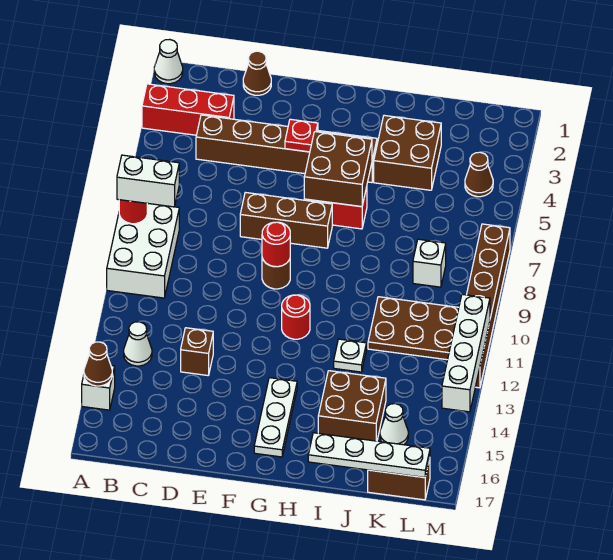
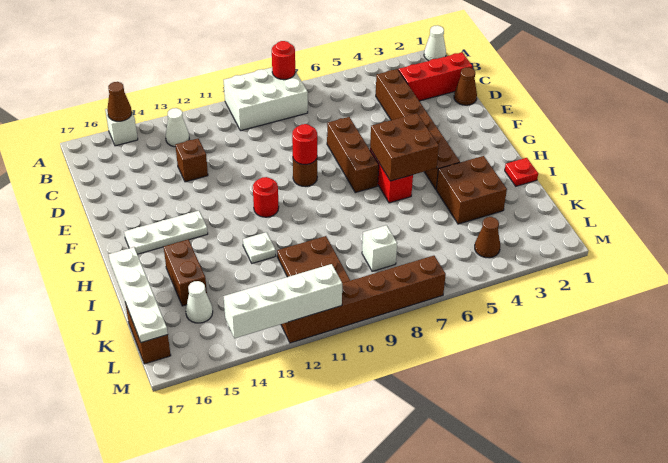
red 1x3 brick [142,84,234,135] -> red 1x3 brick turned to [399,52,472,101]
white 1x2 brick [117,155,179,207] -> none
red 1x1 plate [285,119,318,152] -> red 1x1 plate moved to [505,158,538,186]
brown 2x2 brick [318,371,386,441] -> brown 1x2 brick [164,239,207,306]

